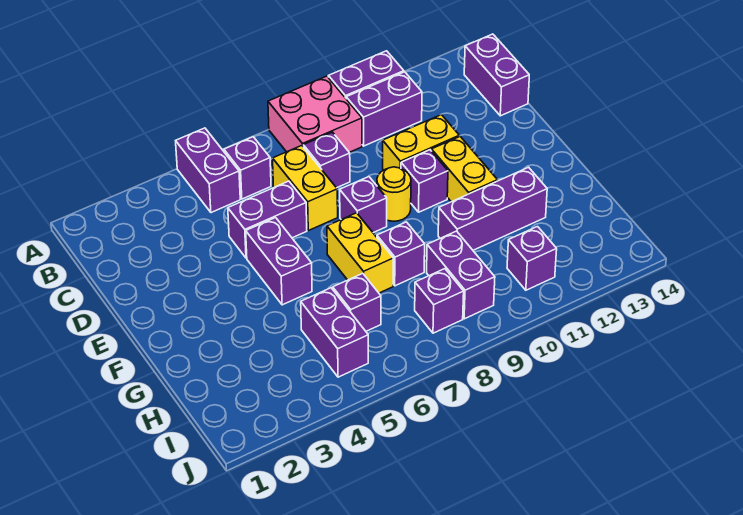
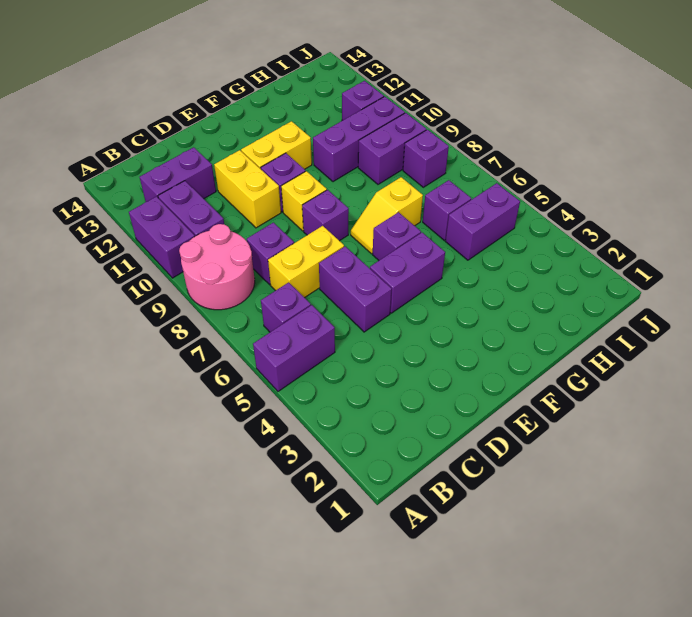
pink 2x2 brick [268,76,362,152] -> pink 2x2 round brick [179,224,255,310]
purple 1x2 brick [464,34,529,116] -> purple 1x2 brick moved to [140,147,216,202]
yellow 1x1 round brick [377,167,411,221] -> yellow 1x1 brick [281,171,327,231]
yellow 1x2 brick [327,213,393,293] -> yellow 1x2 slope [351,177,423,254]
purple 1x1 brick [377,222,425,286] -> purple 1x1 brick moved to [373,212,421,260]
purple 1x3 brick [438,167,547,250] -> purple 1x3 brick turned to [313,97,405,182]

